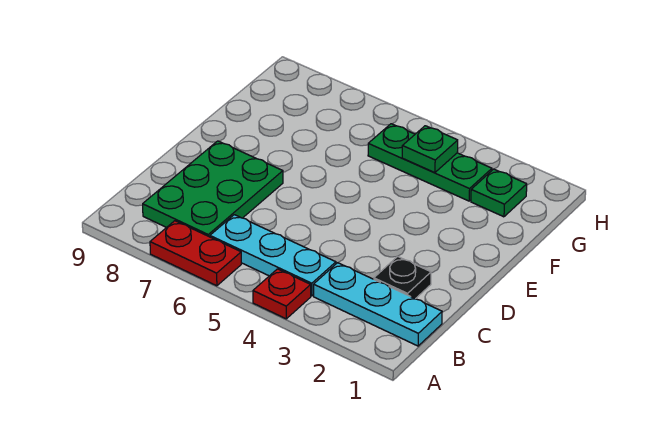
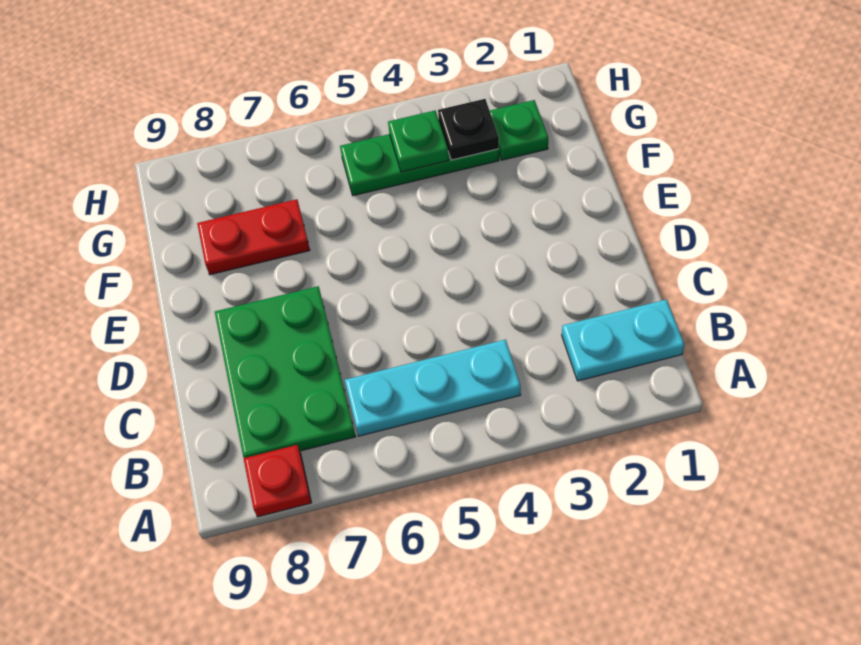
red 1x1 plate [253,269,311,319] -> red 1x1 plate moved to [244,445,311,517]
red 1x2 plate [150,221,241,286] -> red 1x2 plate moved to [197,199,310,275]
cyan 1x3 plate [314,263,442,346] -> cyan 1x2 plate [562,299,685,381]
black 1x1 plate [374,256,431,299] -> black 1x1 plate moved to [438,99,499,160]

